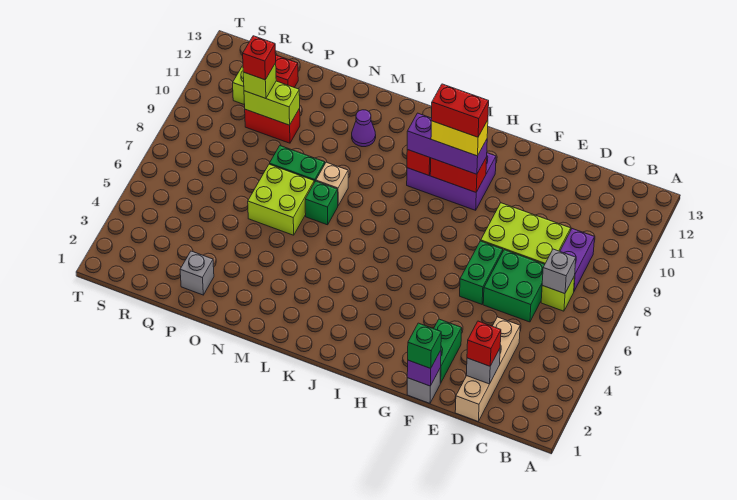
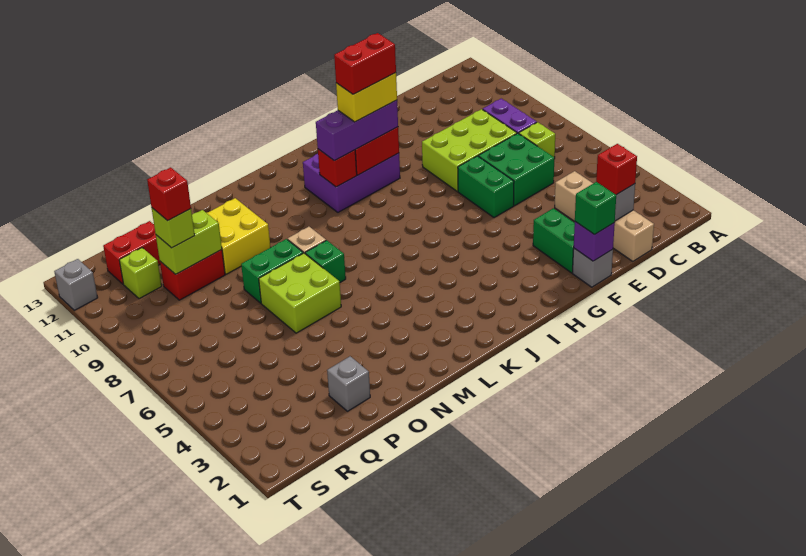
grey 1x1 brick [542,249,576,294] -> grey 1x1 brick moved to [54,259,98,310]
purple 1x1 cone [352,110,376,147] -> none
none -> yellow 2x2 brick [207,198,271,274]

